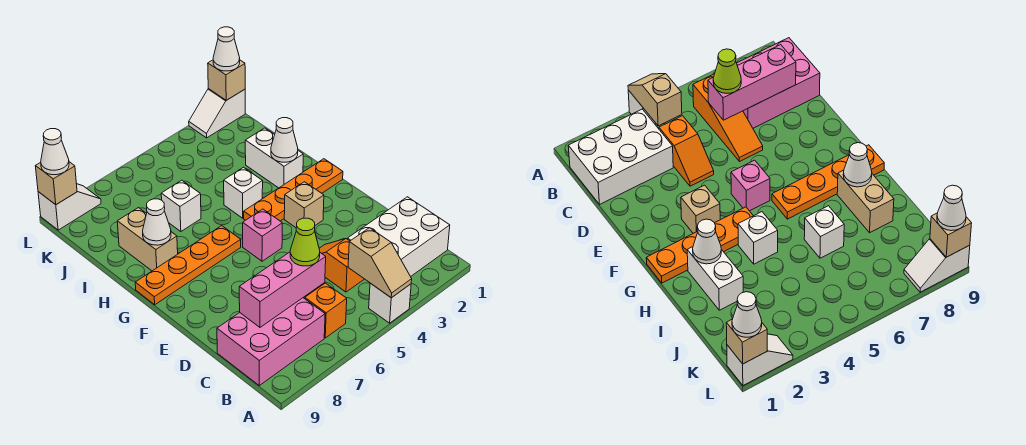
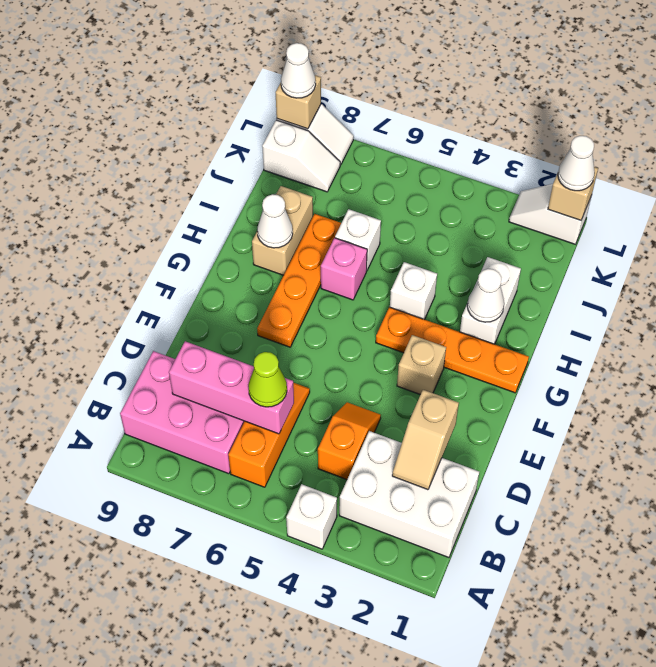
tan 1x2 slope [348,228,412,298] -> tan 1x2 slope moved to [392,390,459,490]
pink 1x1 brick [243,209,282,261] -> pink 1x1 brick moved to [321,238,367,300]
orange 1x4 plate [135,226,241,305] -> orange 1x4 plate turned to [257,214,341,347]
none -> white 1x2 slope [262,120,340,192]

